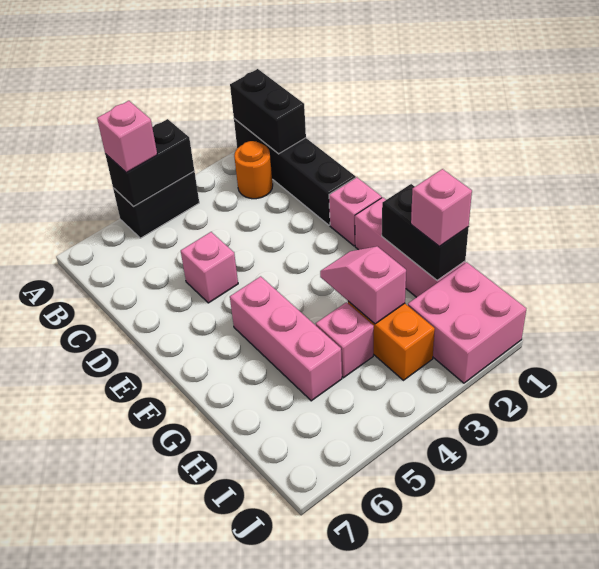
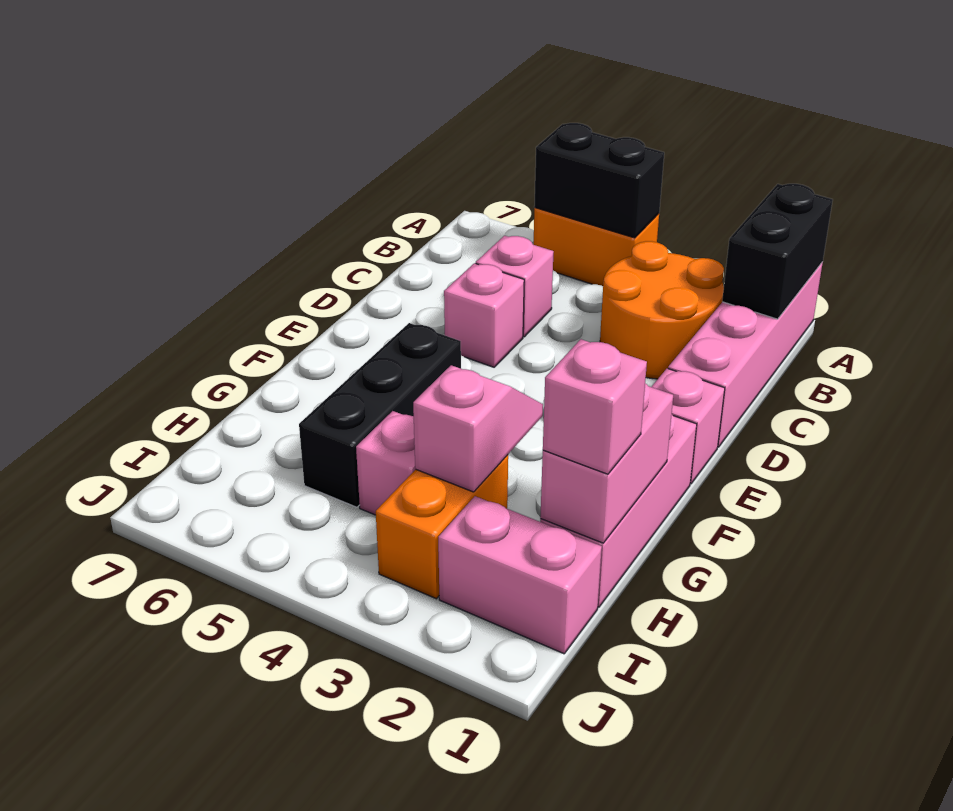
black 1x4 brick [234,119,356,225] -> pink 1x4 brick [668,262,823,447]
black 1x2 brick [113,171,199,238] -> orange 1x2 brick [533,208,659,286]
pink 1x1 brick [97,101,157,173] -> pink 1x1 brick moved to [476,236,554,337]
orange 1x1 round brick [234,141,273,199] -> orange 2x2 round brick [600,241,724,379]
pink 1x3 brick [230,276,342,401] -> black 1x3 brick [299,323,461,507]
black 1x2 brick [382,184,469,280] -> pink 1x2 brick [540,383,673,543]
pink 2x2 brick [408,262,526,383] -> pink 1x2 brick [438,496,602,654]

